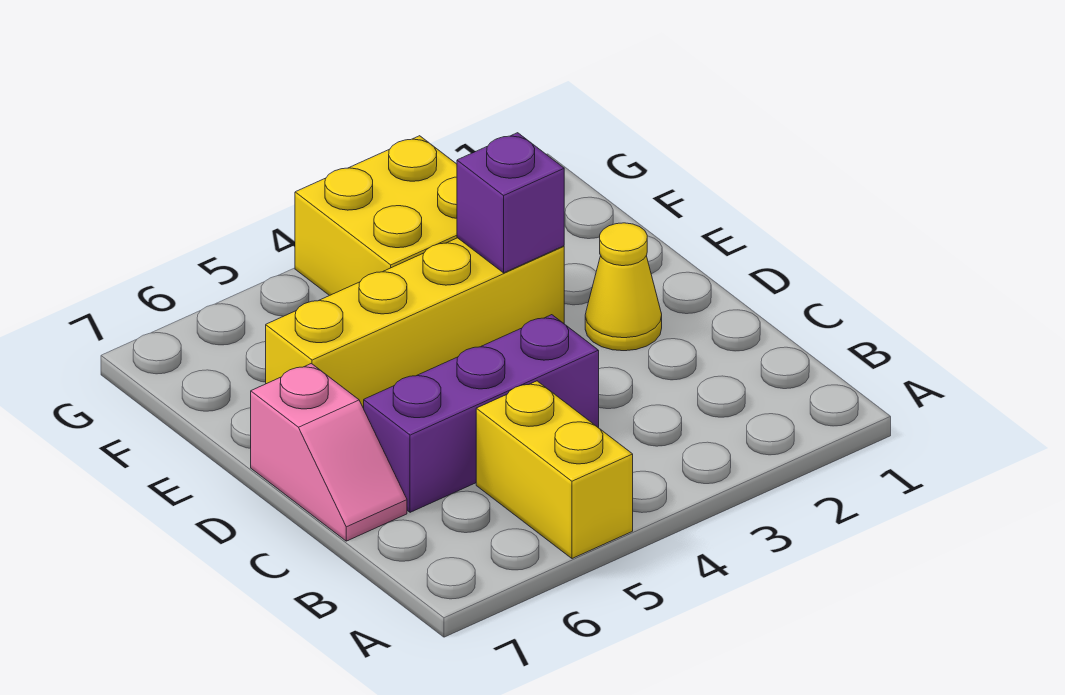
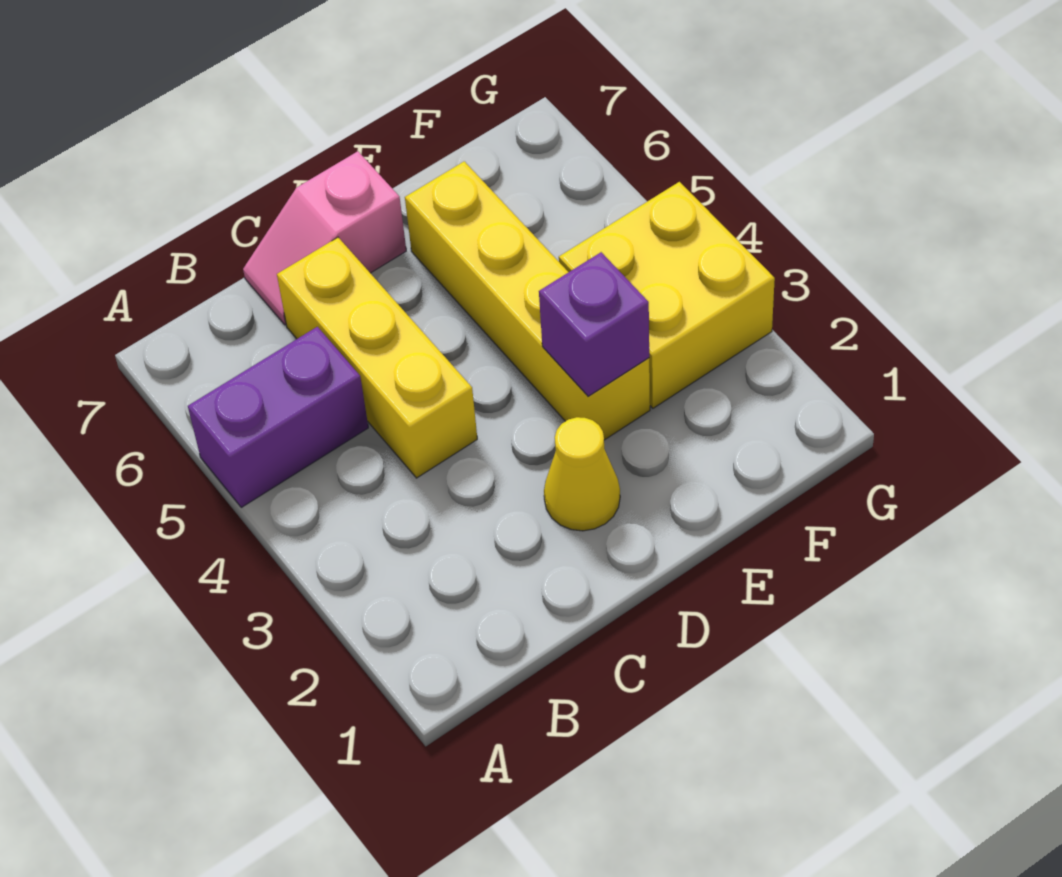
yellow 1x2 brick [476,381,633,559] -> purple 1x2 brick [188,327,368,507]
purple 1x3 brick [364,315,599,512] -> yellow 1x3 brick [277,237,477,478]

